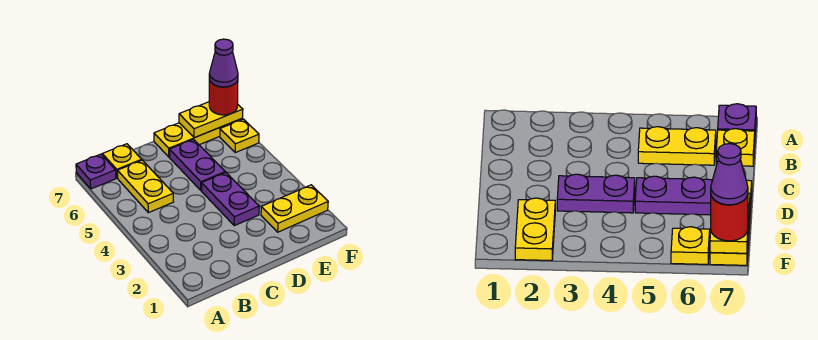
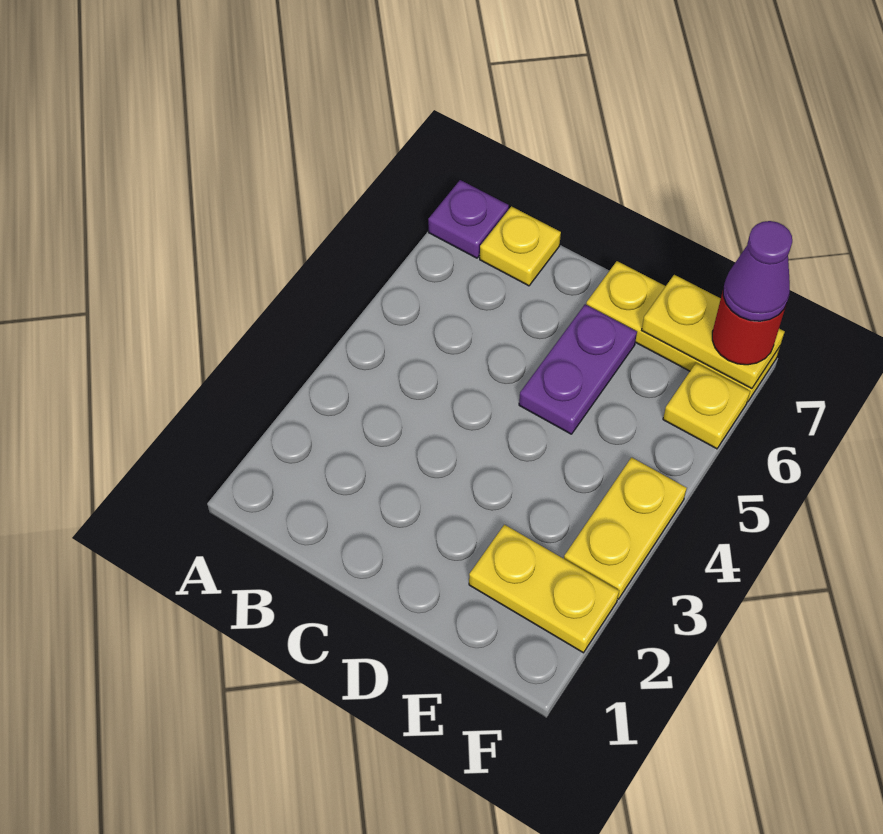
yellow 1x2 plate [118,160,173,213] -> yellow 1x2 plate moved to [564,457,687,599]
purple 1x2 plate [202,172,259,226] -> none

